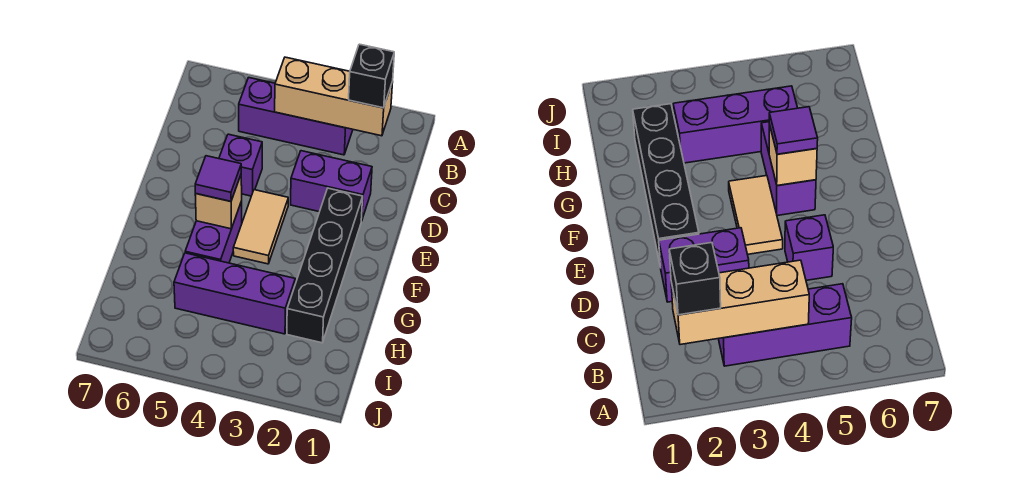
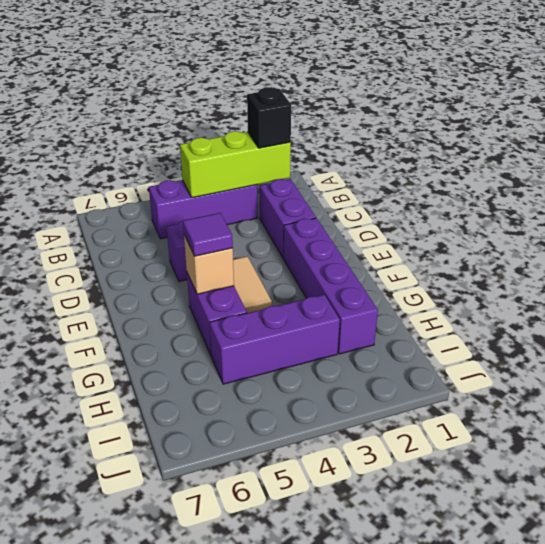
tan 1x3 brick [275,57,393,136] -> lime 1x3 brick [180,131,291,198]
purple 1x2 brick [291,151,372,221] -> purple 1x2 brick turned to [259,179,316,258]
black 1x4 brick [287,188,363,343] -> purple 1x4 brick [283,218,378,354]

